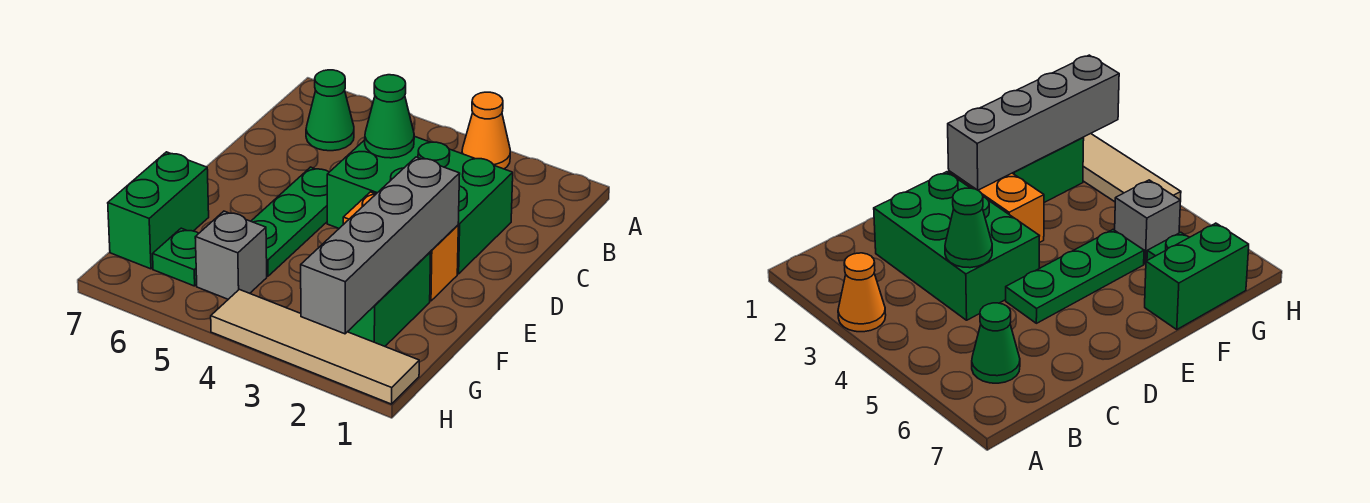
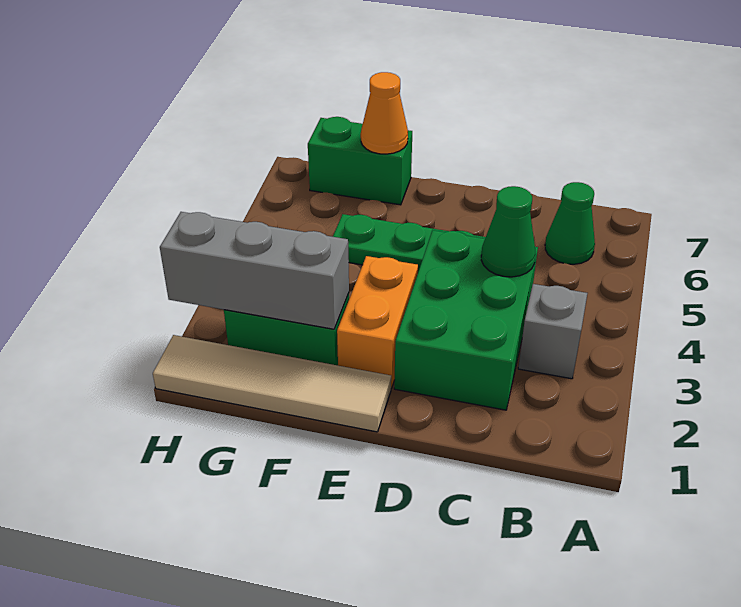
orange 1x1 cone [462,92,510,169] -> orange 1x1 cone moved to [361,72,408,154]
grey 1x4 brick [301,157,460,334] -> grey 1x3 brick [160,212,349,329]
grey 1x1 brick [195,211,267,299] -> grey 1x1 brick moved to [518,284,587,379]
green 1x1 plate [153,228,199,286] -> none
tan 1x4 tile [211,289,419,404] -> tan 1x4 tile turned to [153,335,391,432]

